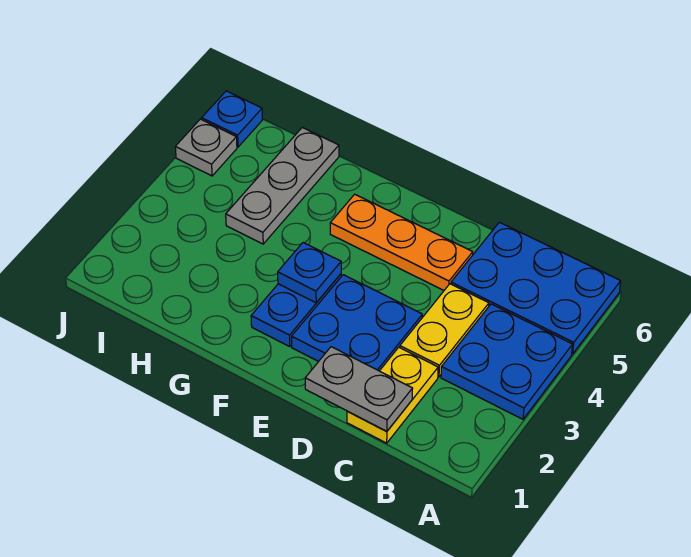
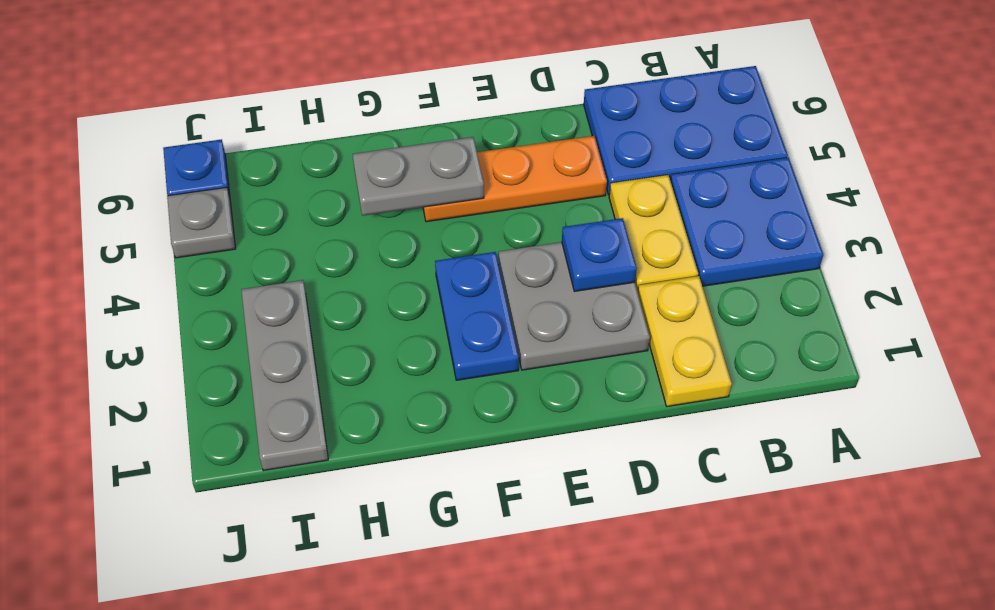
grey 1x2 plate [305,347,413,431] -> grey 1x2 plate moved to [353,137,484,216]
blue 2x2 plate [292,275,422,371] -> grey 2x2 plate [499,242,650,370]
blue 1x1 plate [278,243,341,303] -> blue 1x1 plate moved to [562,218,637,291]
grey 1x3 plate [226,128,339,244] -> grey 1x3 plate moved to [241,280,328,471]

